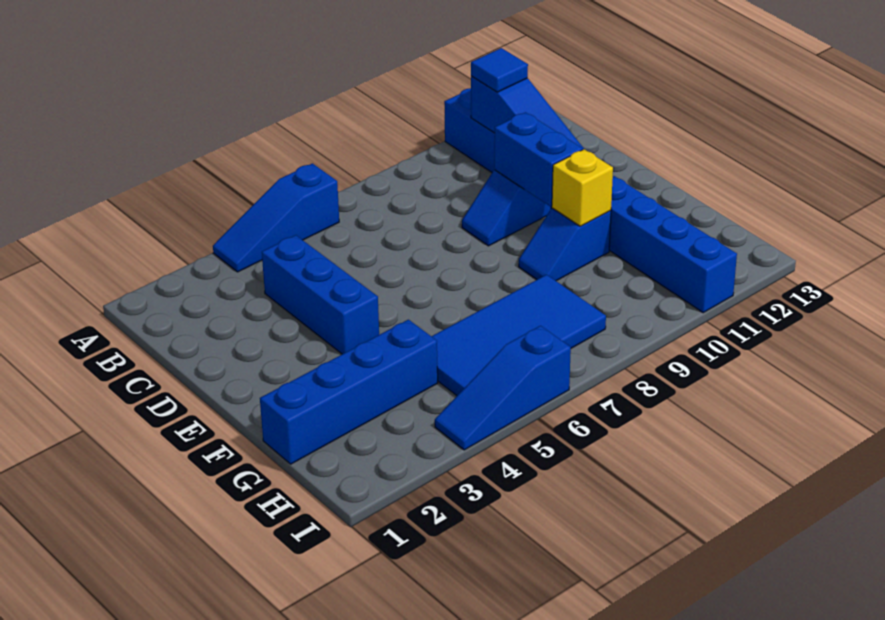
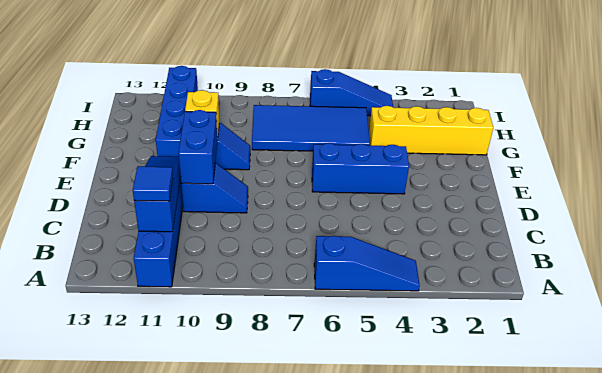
blue 1x3 brick [262,235,379,354] -> blue 1x3 brick turned to [312,143,409,194]
blue 1x4 brick [260,320,438,464] -> yellow 1x4 brick [369,106,493,155]

